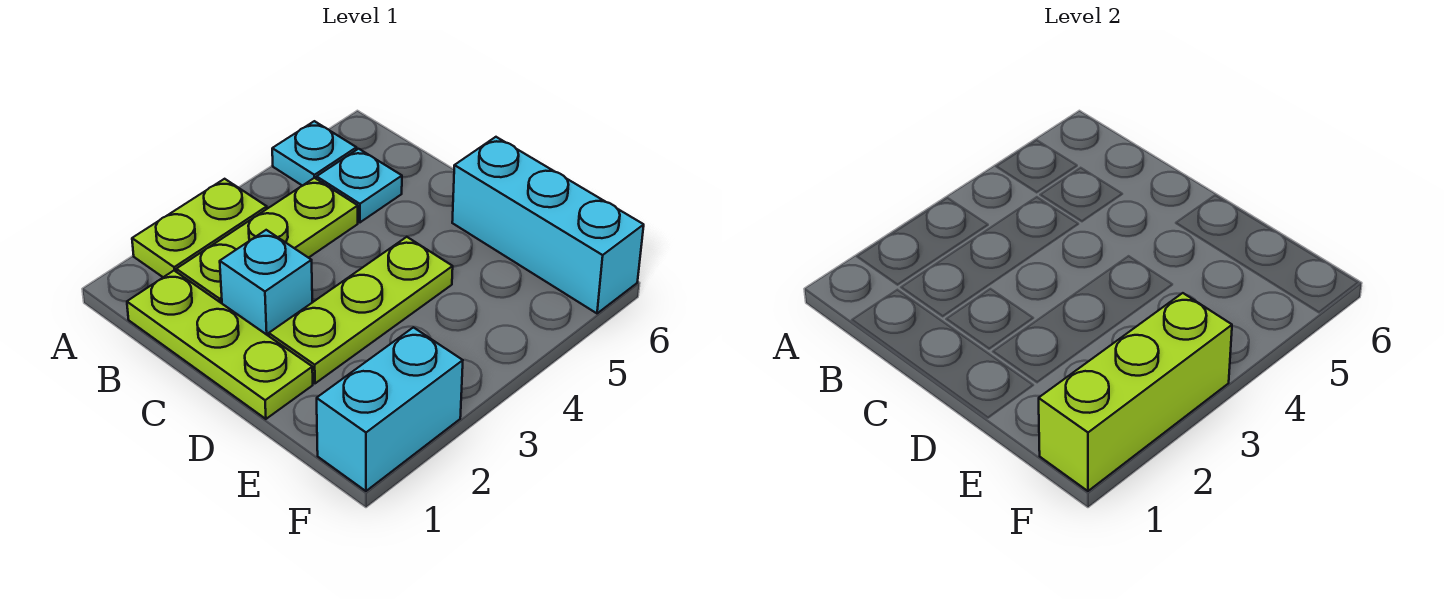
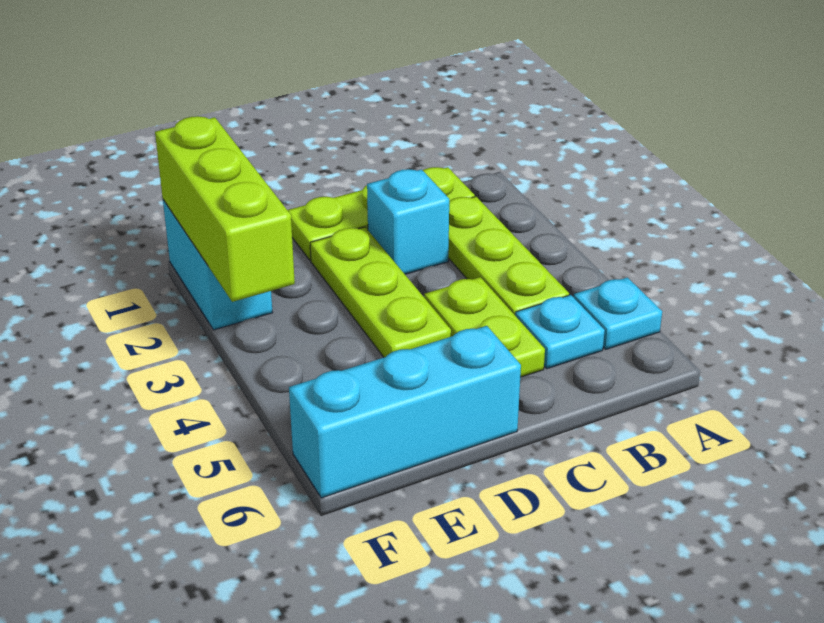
lime 1x2 plate [132,179,267,277] -> lime 1x2 plate moved to [424,277,545,377]

